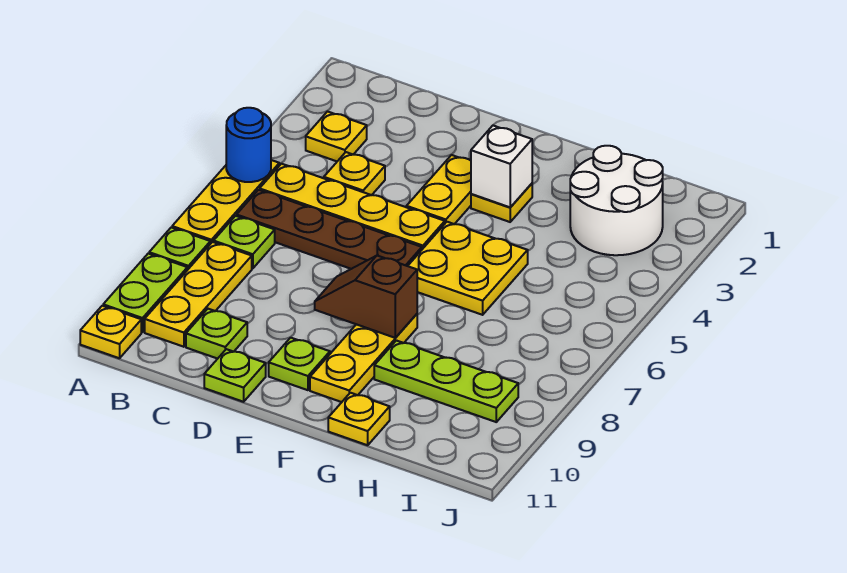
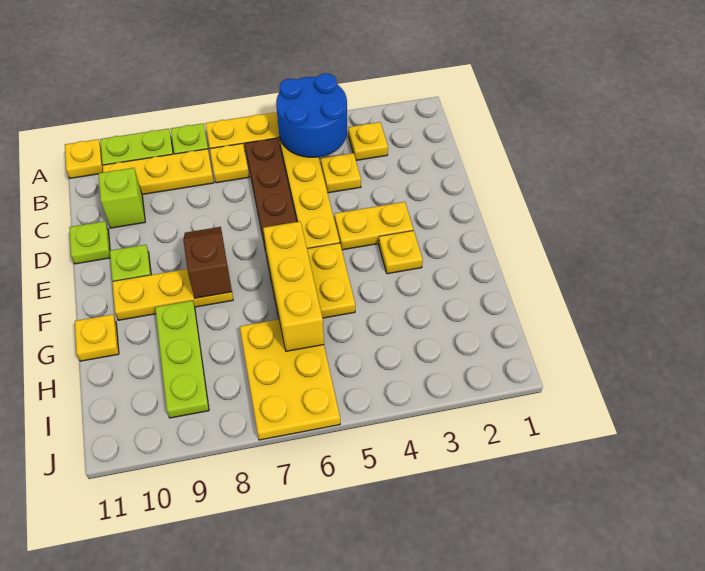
blue 1x1 round brick [226,108,271,182] -> blue 2x2 round brick [276,73,347,157]
lime 1x1 plate [214,216,275,268] -> yellow 1x1 plate [210,143,249,183]
lime 1x1 plate [186,309,247,359] -> lime 1x1 brick [98,168,145,228]
white 1x1 brick [471,126,532,207] -> none
none -> yellow 1x3 brick [263,222,324,351]
white 2x2 round brick [570,146,663,255] -> none
none -> yellow 2x3 plate [240,319,340,440]

